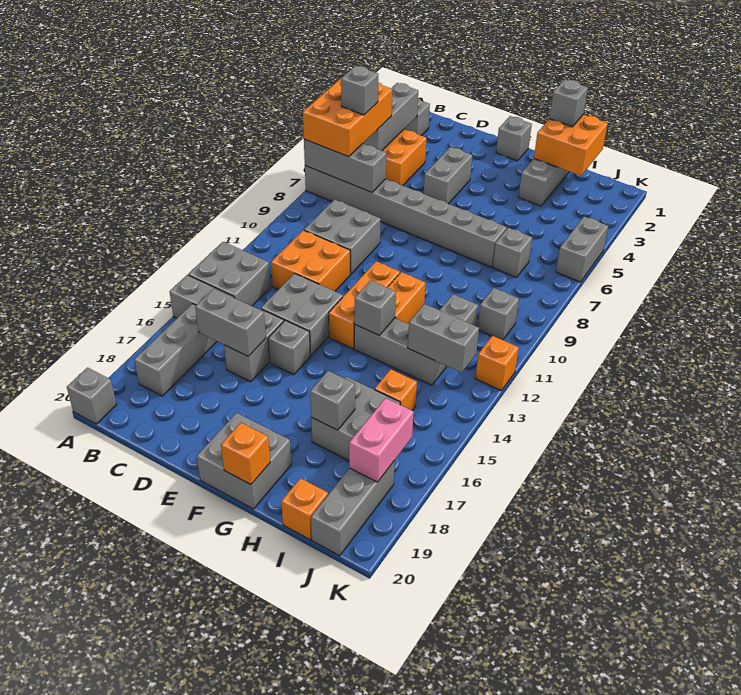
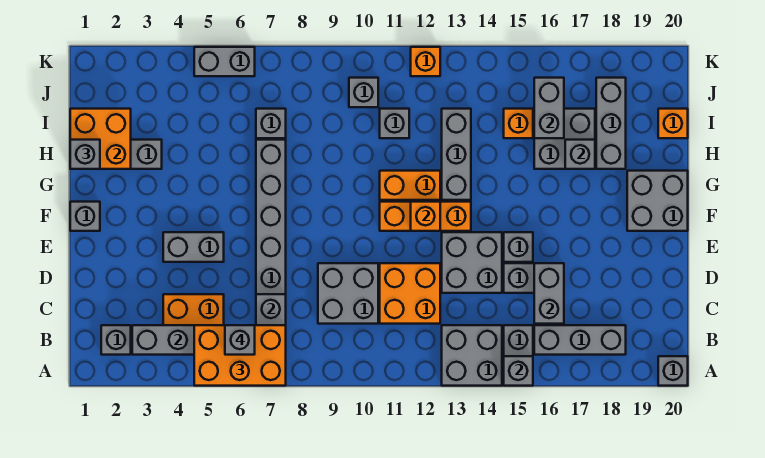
grey 1x1 brick [354,280,396,335] -> grey 1x1 brick moved to [504,356,533,386]
orange 1x1 brick [221,423,270,485] -> orange 1x1 brick moved to [411,202,440,231]
grey 1x2 brick [408,304,479,373] -> grey 1x2 brick moved to [534,78,564,138]
pink 1x2 brick [349,398,414,482] -> none
grey 1x3 brick [311,461,395,556] -> grey 1x3 brick turned to [596,78,626,169]

